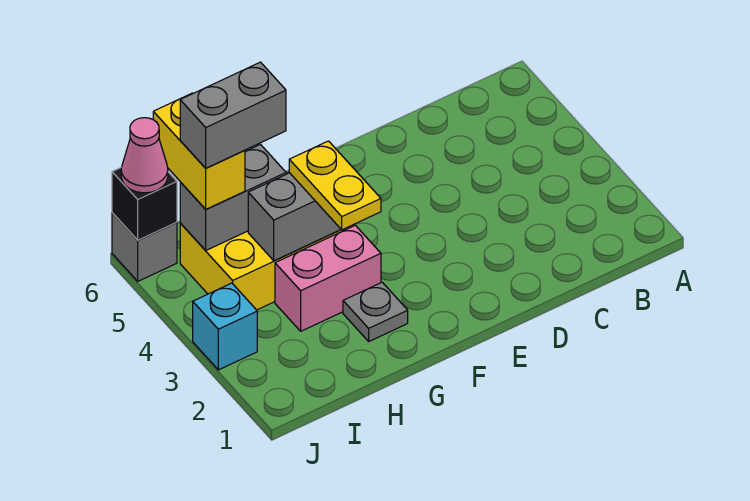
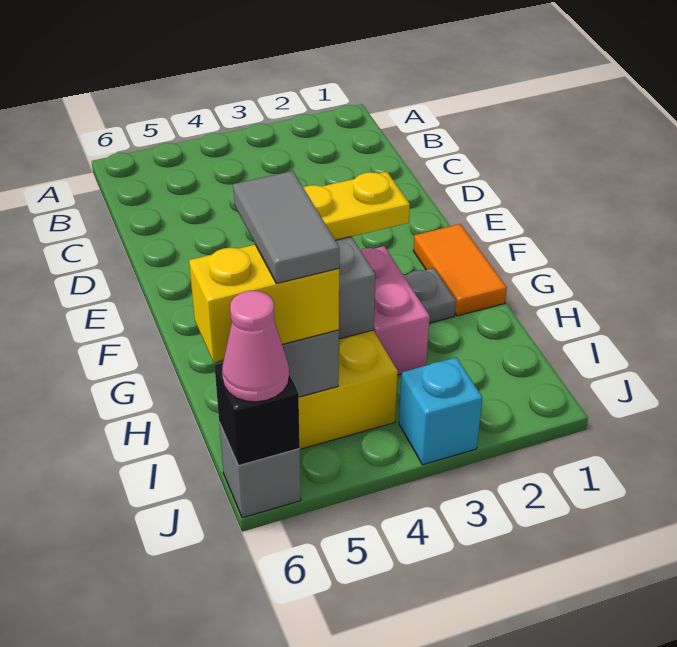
none -> orange 1x2 tile [413,224,507,316]
grey 1x2 brick [180,62,286,168] -> grey 1x2 tile [233,171,339,284]

